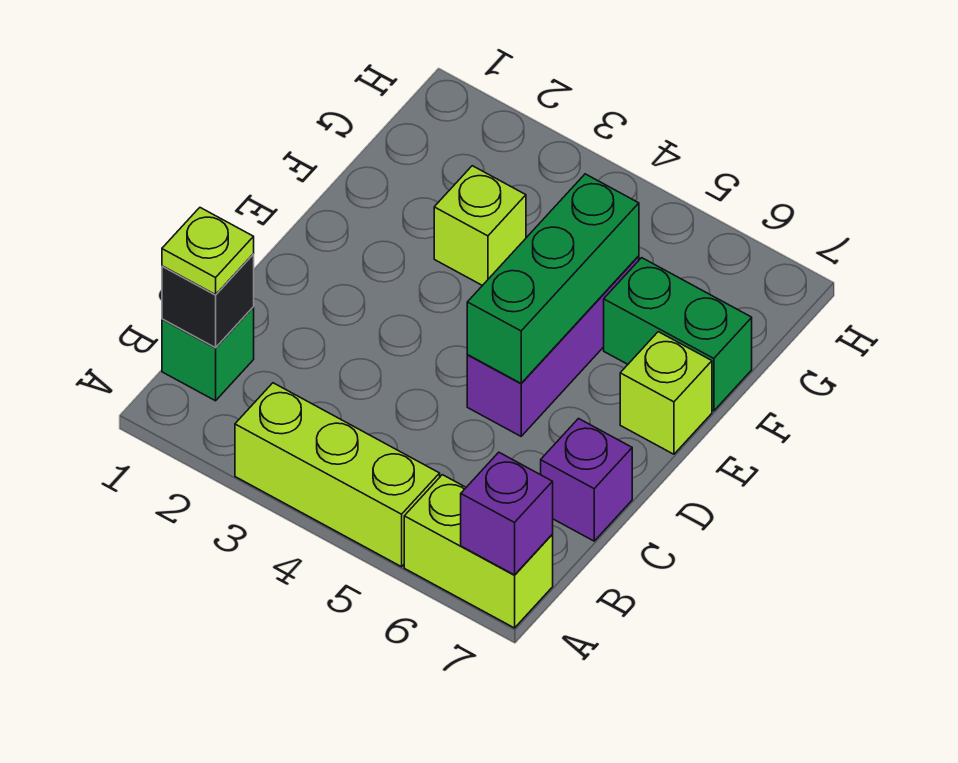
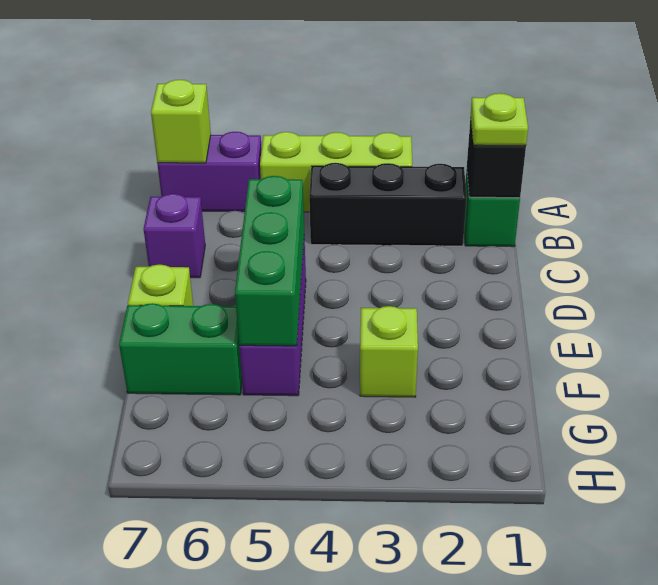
lime 1x2 brick [404,475,553,628] -> purple 1x2 brick [157,132,262,212]
purple 1x1 brick [461,452,553,575] -> lime 1x1 brick [151,80,211,163]
none -> black 1x3 brick [309,163,467,246]

